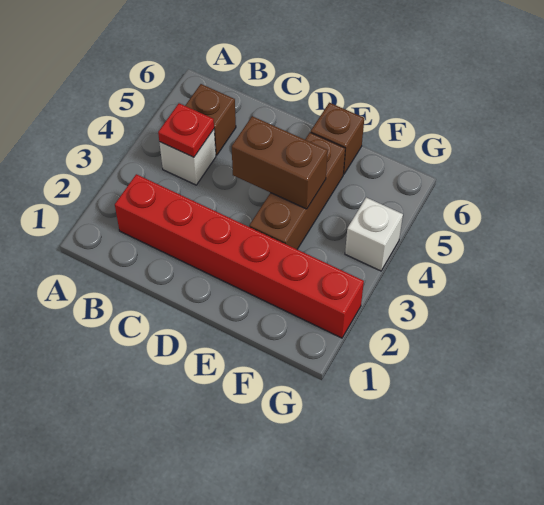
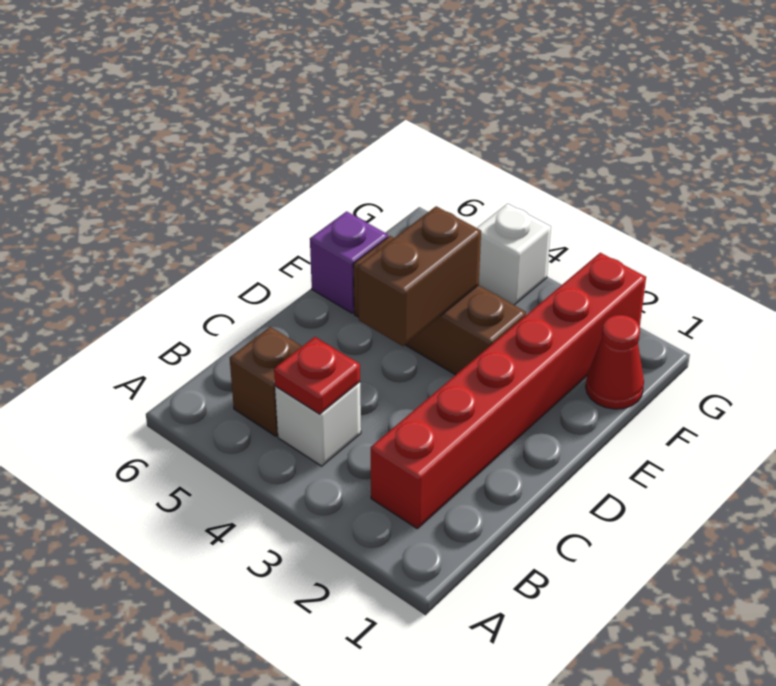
brown 1x1 brick [311,103,364,174] -> purple 1x1 brick [310,211,388,313]
none -> red 1x1 cone [586,315,644,409]

